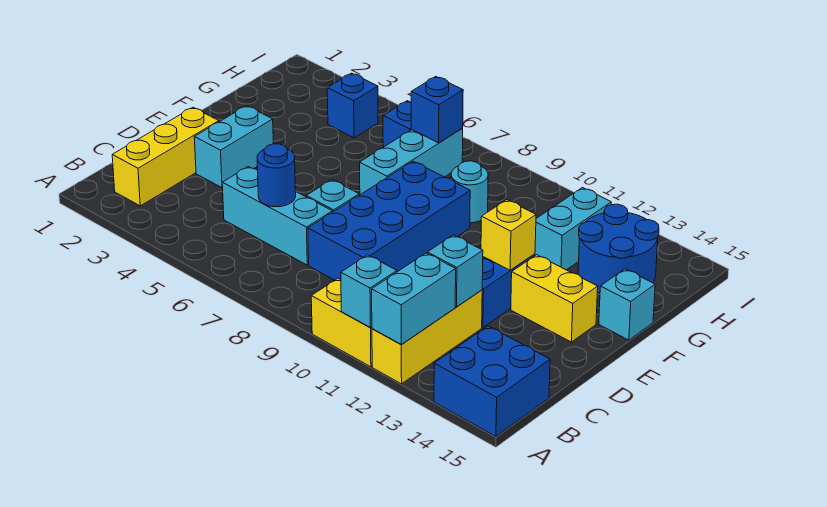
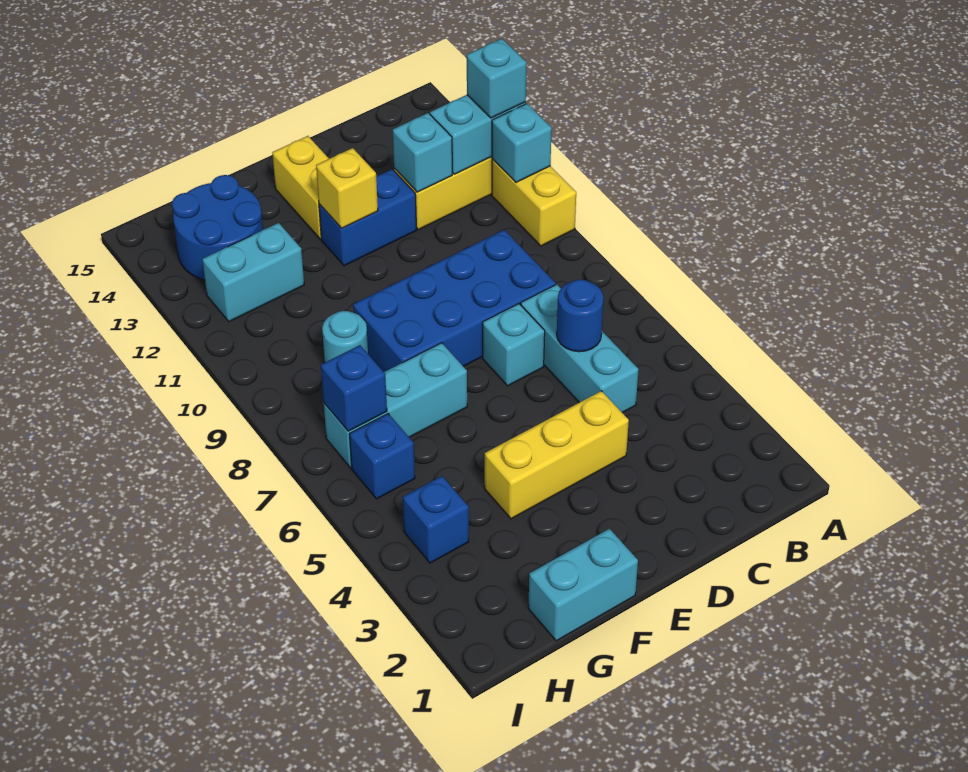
blue 2x2 brick [434,326,550,436] -> none
yellow 1x3 brick [112,107,219,206] -> yellow 1x3 brick moved to [485,391,629,519]
cyan 1x2 brick [194,106,273,188] -> cyan 1x2 brick moved to [528,529,638,641]
cyan 1x1 brick [599,269,655,340] -> cyan 1x1 brick moved to [467,39,526,118]

